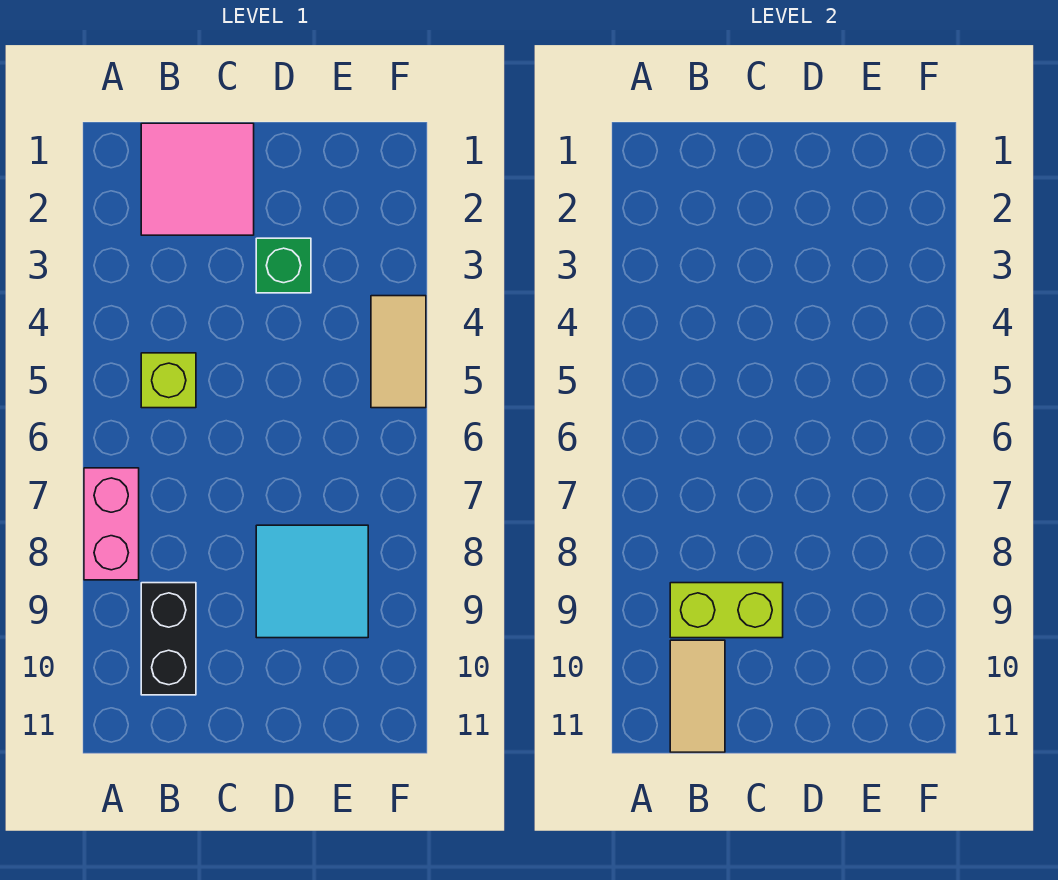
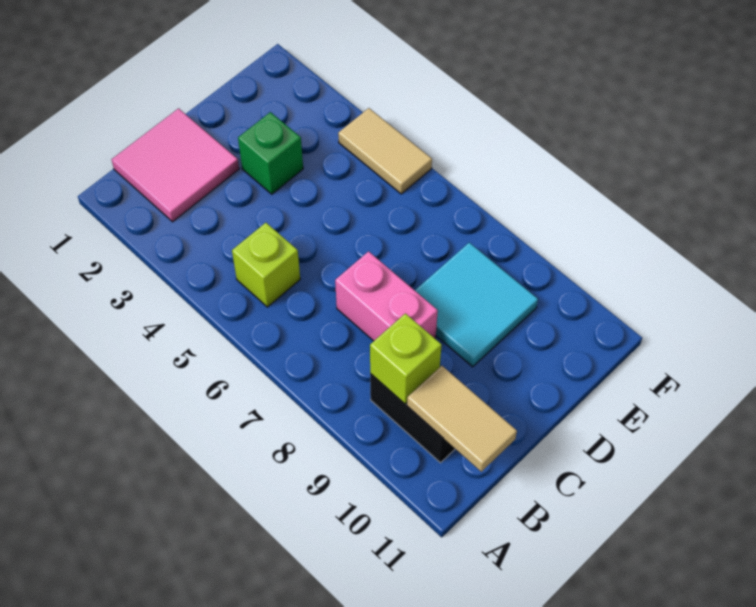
pink 1x2 brick [84,468,139,580] -> pink 1x2 brick moved to [335,251,438,341]
lime 1x2 brick [670,583,783,638] -> lime 1x1 brick [370,313,442,404]

